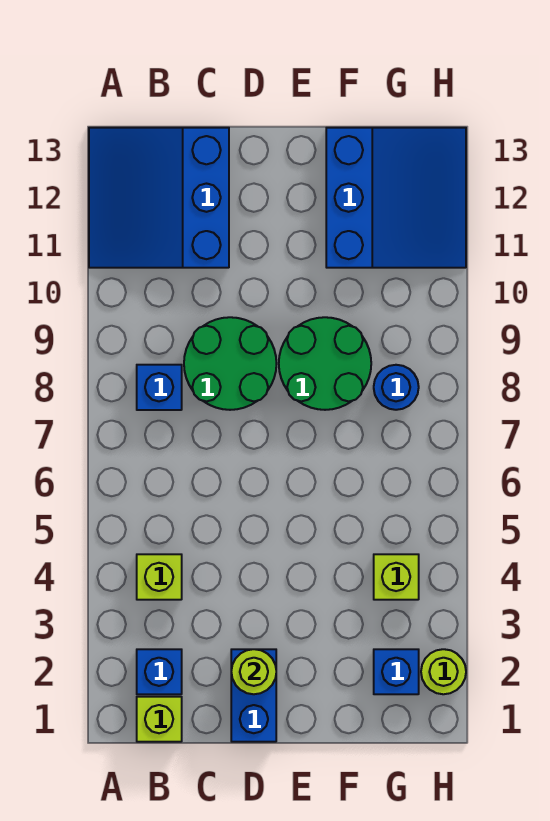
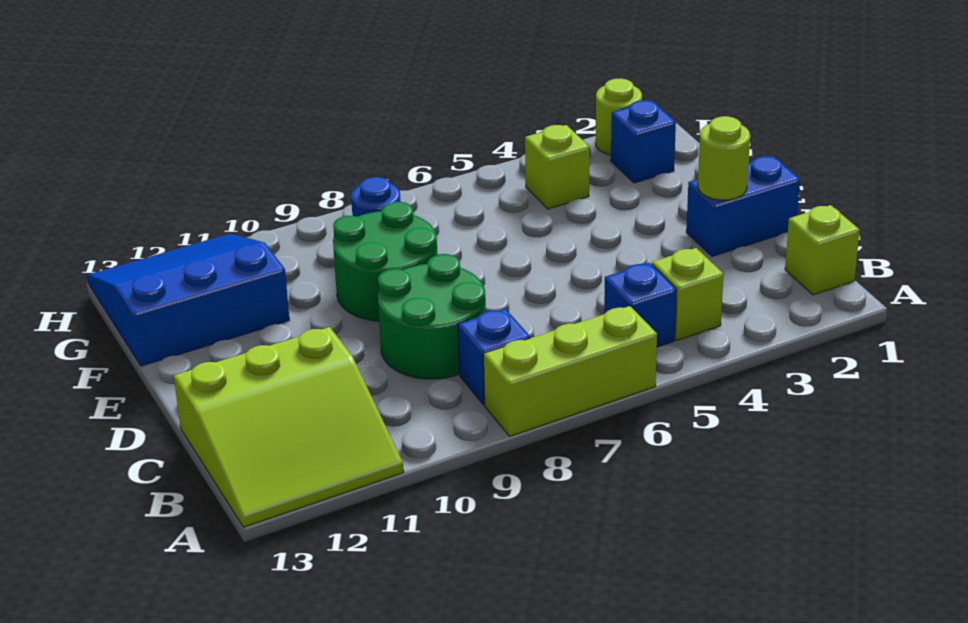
none -> lime 1x3 brick [484,306,657,436]
blue 3x3 slope [89,128,229,268] -> lime 3x3 slope [174,327,404,527]
blue 1x1 brick [137,649,182,694] -> blue 1x1 brick moved to [604,263,677,347]

